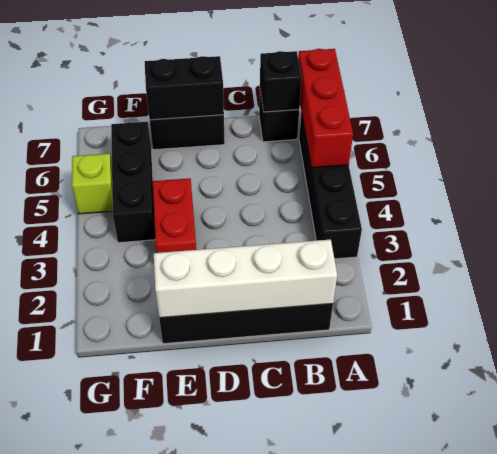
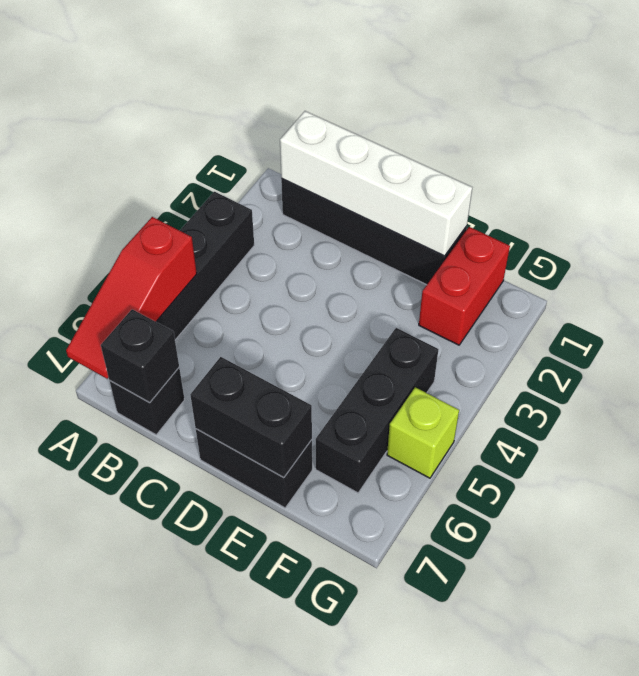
red 1x3 brick [298,49,353,168] -> red 1x3 slope [66,217,197,379]
red 1x2 brick [153,178,196,253] -> red 1x2 brick moved to [419,227,510,345]

